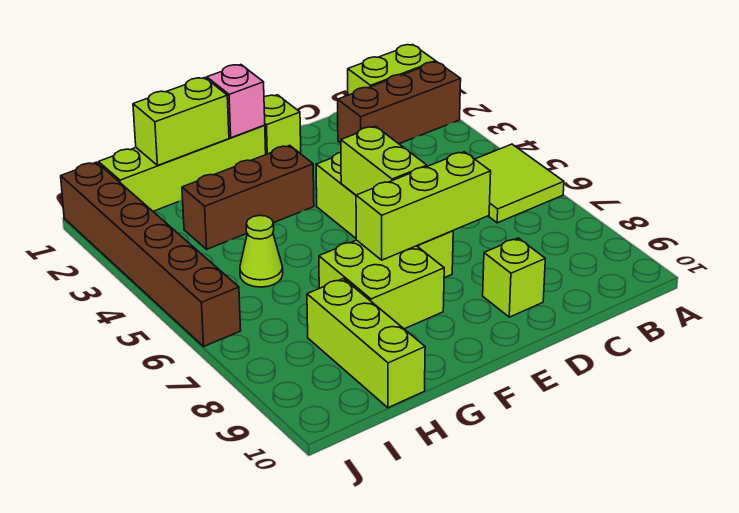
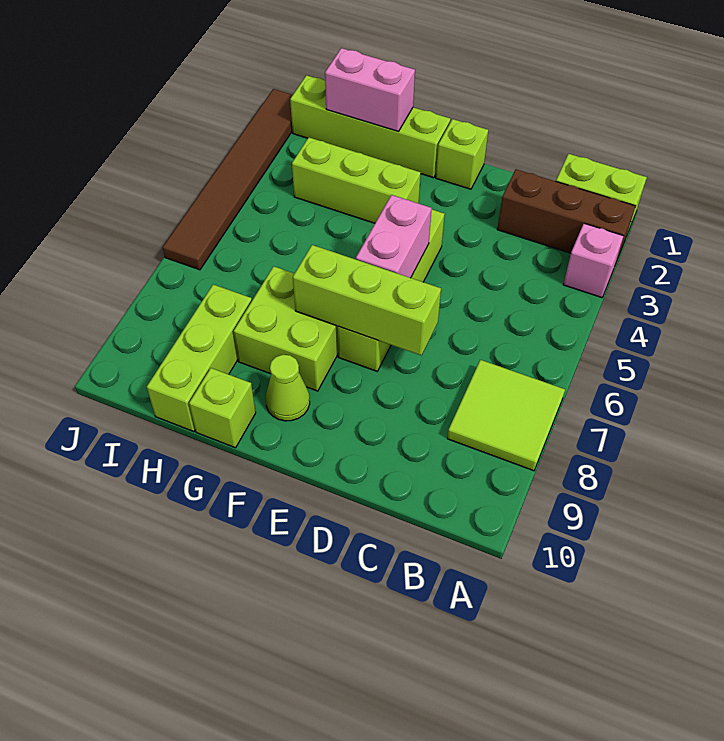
lime 2x2 tile [475,144,564,223] -> lime 2x2 tile moved to [447,360,565,471]
lime 1x1 brick [483,238,545,317] -> lime 1x1 brick moved to [189,368,256,448]
lime 1x2 brick [341,126,427,195] -> pink 1x2 brick [356,195,432,278]
pink 1x1 brick [207,65,265,138] -> pink 1x1 brick moved to [563,223,624,298]
brown 1x3 brick [182,146,314,249] -> lime 1x3 brick [292,138,421,223]
lime 1x2 brick [133,78,229,166] -> pink 1x2 brick [325,48,415,131]
lime 1x1 cone [240,216,283,287] -> lime 1x1 cone moved to [266,355,310,421]
brown 1x6 brick [61,162,241,346] -> brown 1x6 tile [163,89,293,270]

